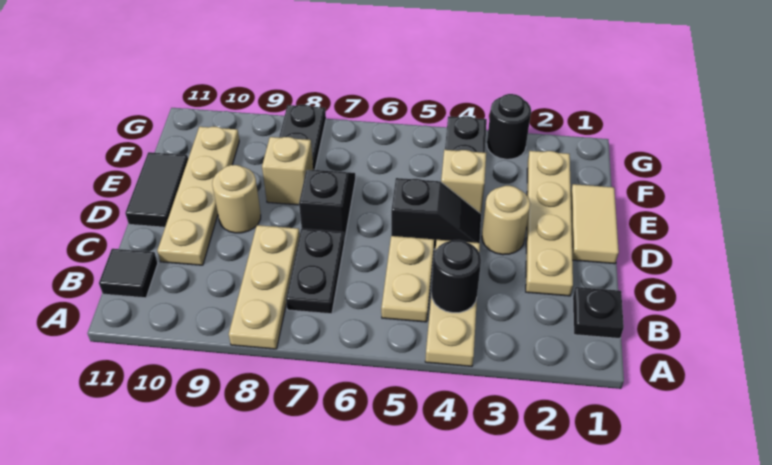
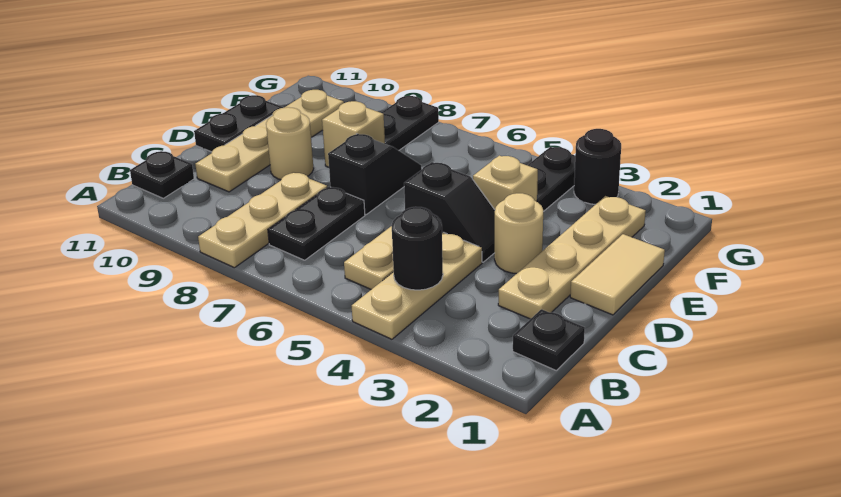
black 1x1 tile [99,249,158,298] -> black 1x1 plate [130,151,194,198]
black 1x2 tile [125,152,188,227] -> black 1x2 plate [194,95,283,152]

